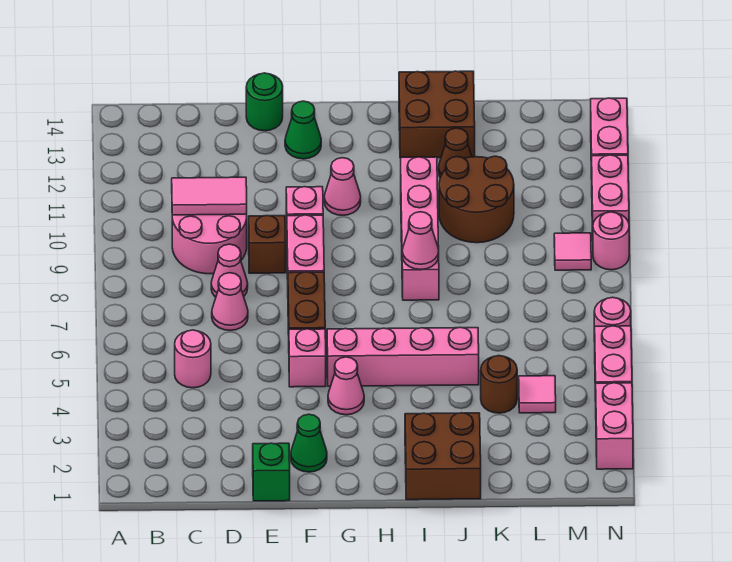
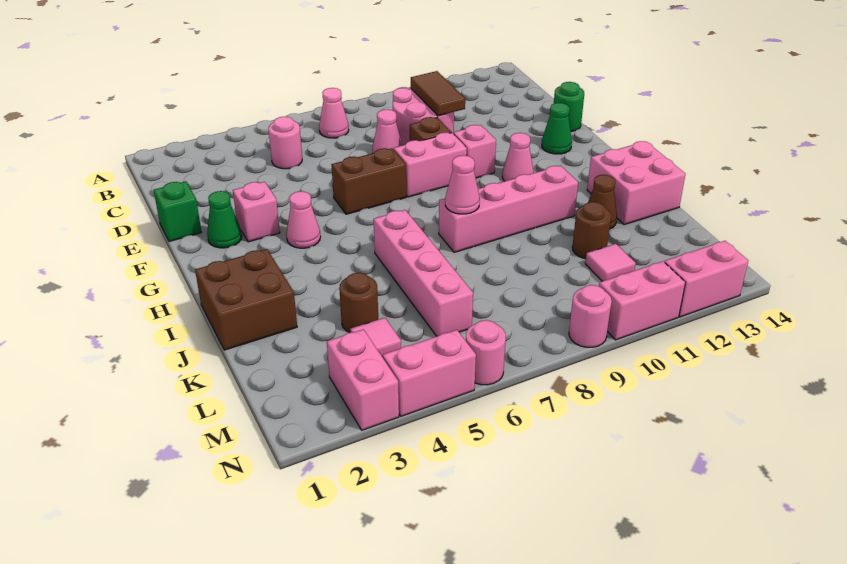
pink 1x2 tile [172,177,247,215] -> brown 1x2 tile [411,71,465,116]
pink 1x1 cone [212,273,248,330] -> pink 1x1 cone moved to [319,88,349,138]
pink 1x1 brick [289,329,326,387] -> pink 1x1 brick moved to [233,182,280,242]
pink 1x4 brick [327,327,479,386] -> pink 1x4 brick moved to [374,210,473,336]
brown 2x2 brick [399,71,475,158] -> pink 2x2 brick [587,141,685,225]
brown 2x2 round brick [439,156,514,243] -> brown 1x1 round brick [572,202,611,259]
pink 1x1 tile [554,233,591,270] -> pink 1x1 tile moved to [585,244,636,281]
pink 1x2 brick [596,383,633,469] -> pink 1x2 brick turned to [327,329,399,430]

